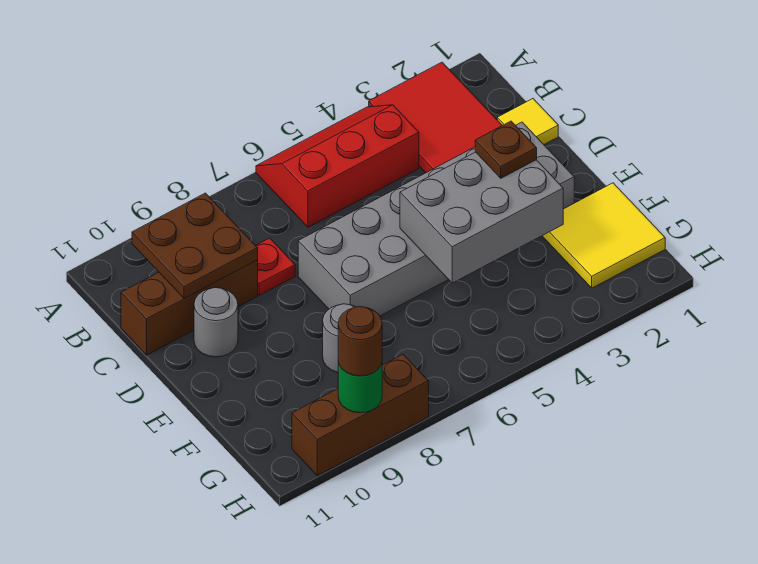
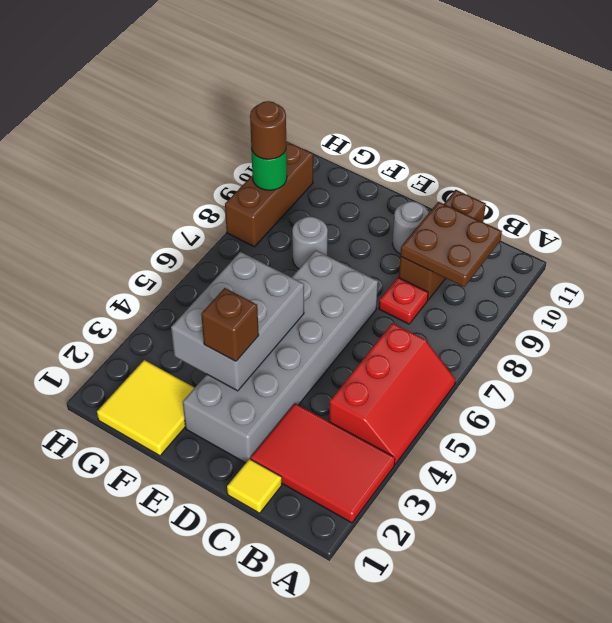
brown 1x1 plate [475,121,537,178] -> brown 1x1 brick [201,288,259,361]

